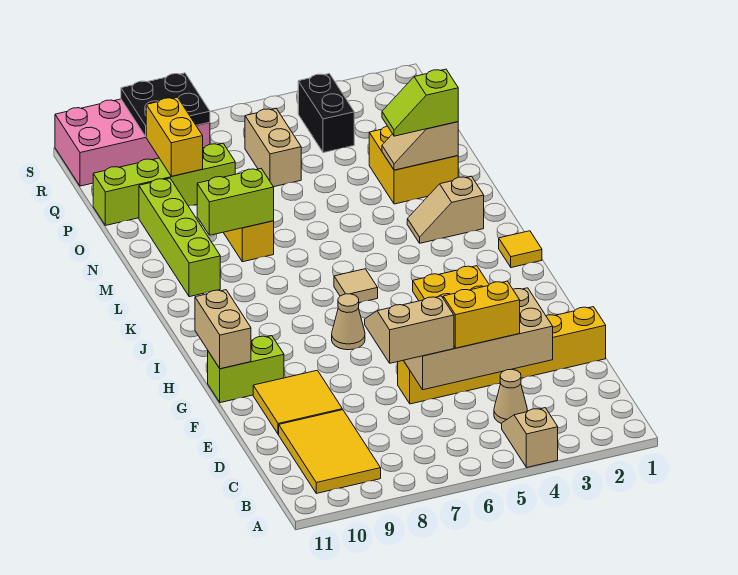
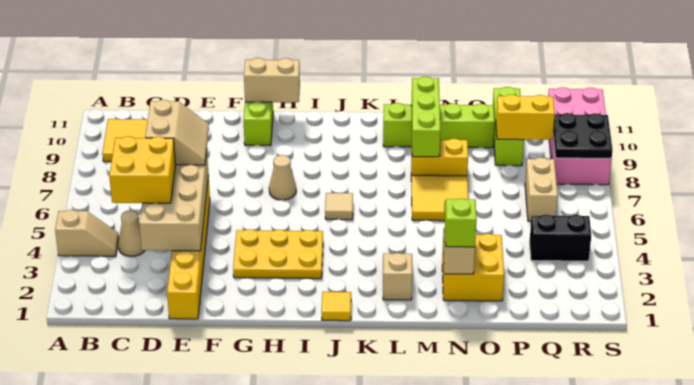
yellow 1x2 brick [443,281,520,348] -> yellow 2x2 brick [109,136,175,203]
yellow 2x2 tile [253,370,342,434] -> yellow 2x2 tile moved to [412,175,468,221]
lime 1x2 brick [197,169,274,235] -> lime 1x3 brick [411,76,440,157]
tan 1x2 brick [245,108,301,187] -> tan 1x2 brick turned to [525,157,558,221]
lime 1x4 brick [93,143,235,226] -> lime 1x3 brick [493,87,524,166]

